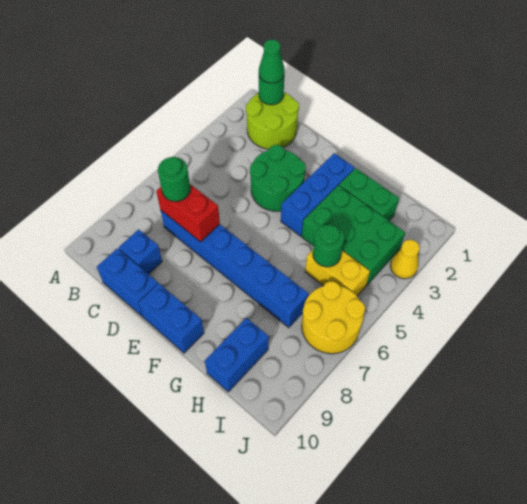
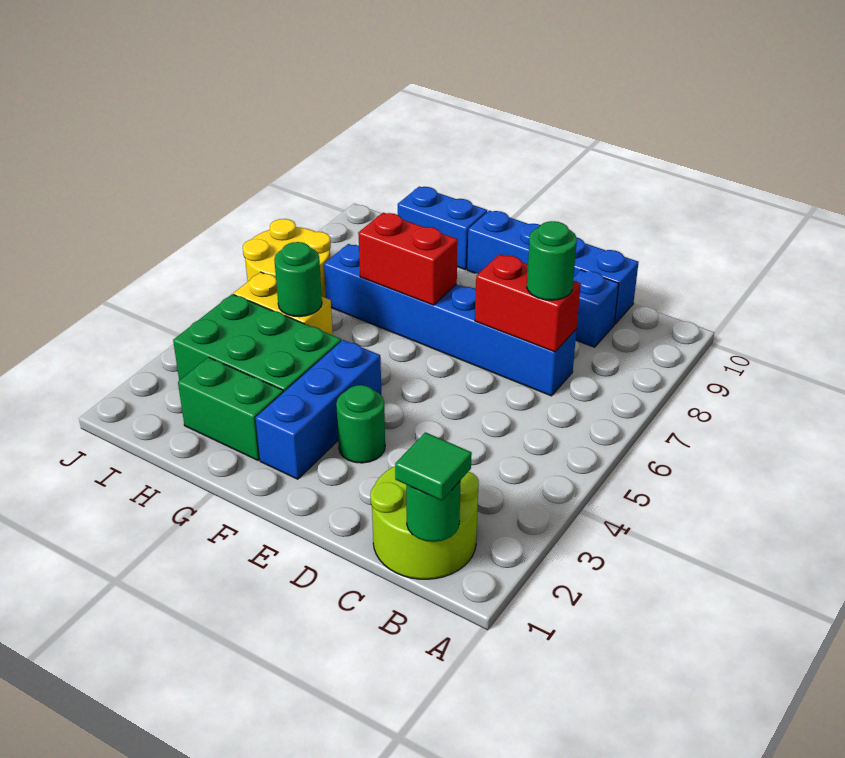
green 1x1 cone [259,40,285,83] -> green 1x1 tile [395,432,472,501]
green 2x2 round brick [250,145,306,211] -> green 1x1 round brick [336,385,385,463]
none -> red 1x2 brick [358,213,458,305]
blue 1x2 brick [205,318,269,392] -> blue 1x2 brick turned to [398,187,487,270]
yellow 1x1 cone [390,240,420,279] -> none

